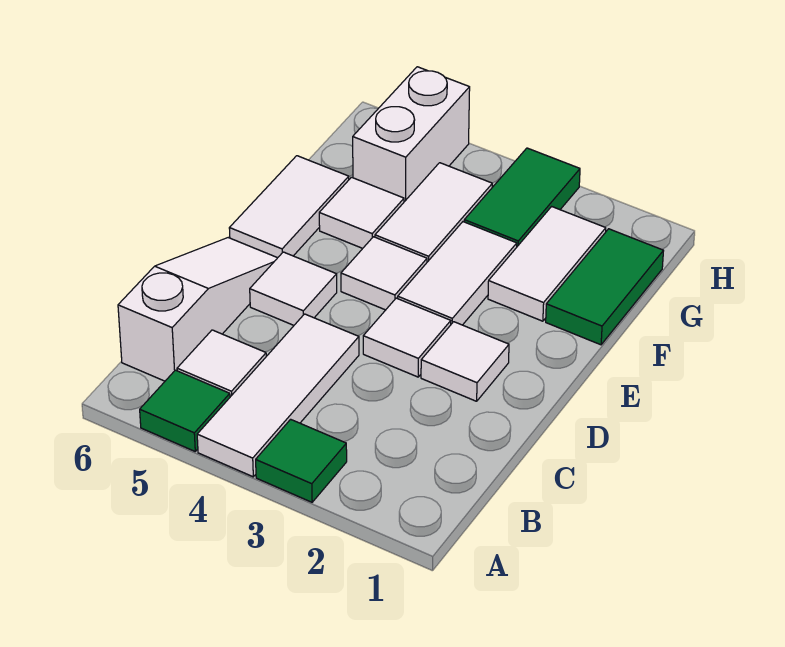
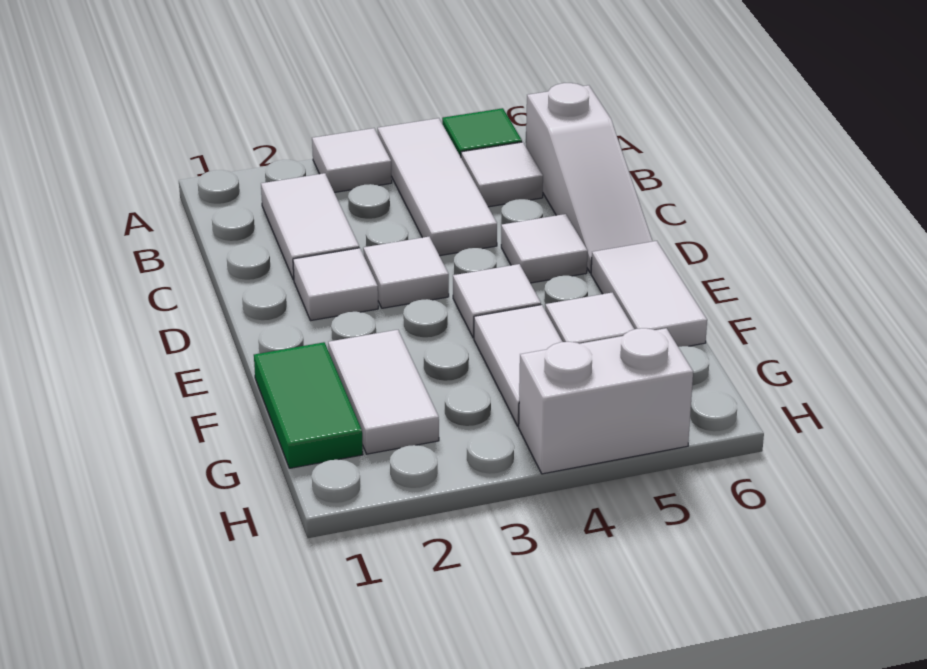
green 1x1 tile [256,419,347,502] -> white 1x1 tile [312,128,392,192]
white 1x2 tile [398,222,517,325] -> white 1x2 tile moved to [261,173,359,280]
green 1x2 tile [464,148,580,246] -> none
white 1x2 brick [353,67,470,202] -> white 1x2 brick turned to [519,328,693,474]

